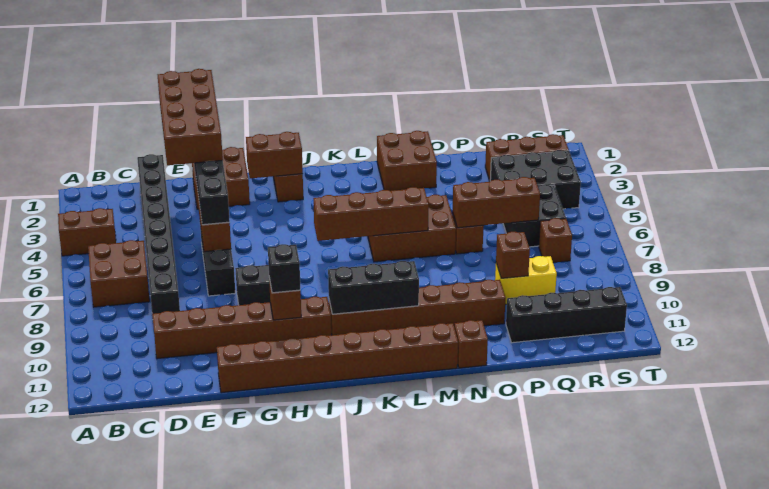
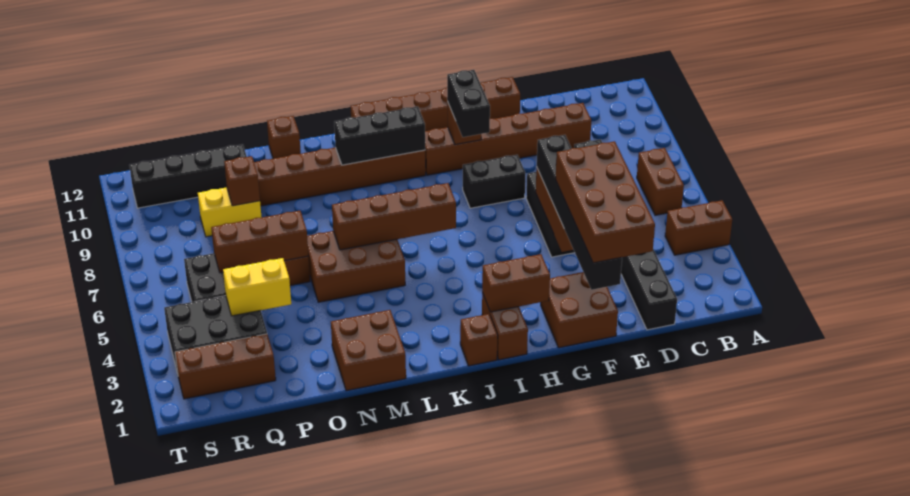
brown 2x2 brick [88,240,150,307] -> brown 1x2 brick [637,148,684,215]
brown 1x8 brick [217,323,458,393] -> brown 1x6 brick [351,77,520,131]
black 1x1 brick [268,244,300,293] -> black 1x2 brick [447,70,490,137]
none -> yellow 1x2 brick [223,258,291,316]
brown 1x1 brick [539,218,572,263] -> brown 1x1 brick moved to [460,314,498,366]

